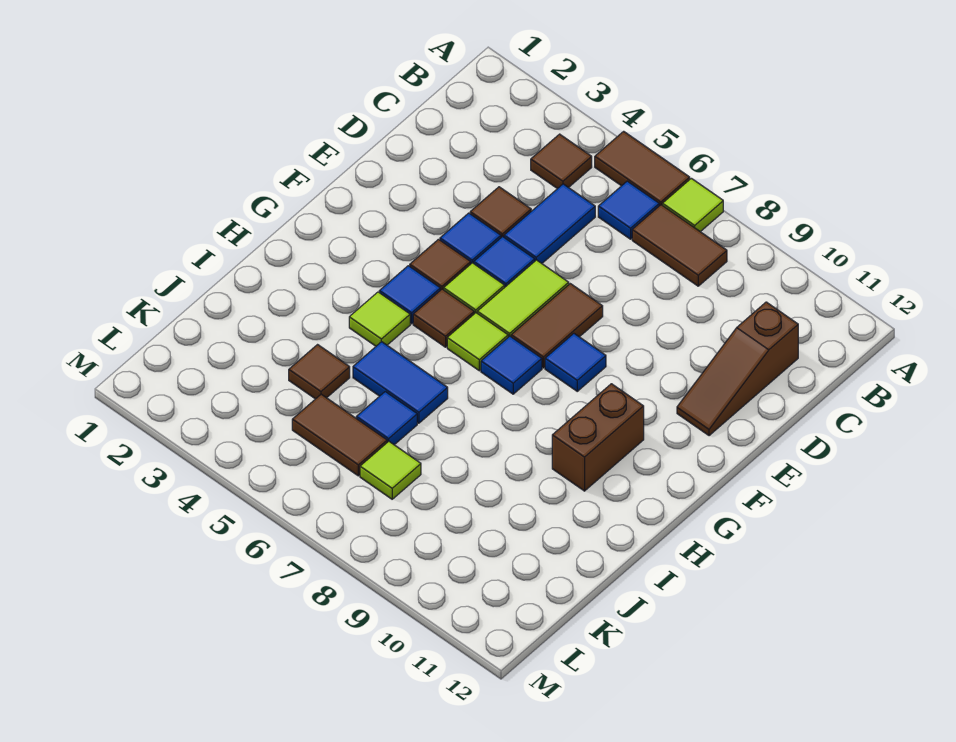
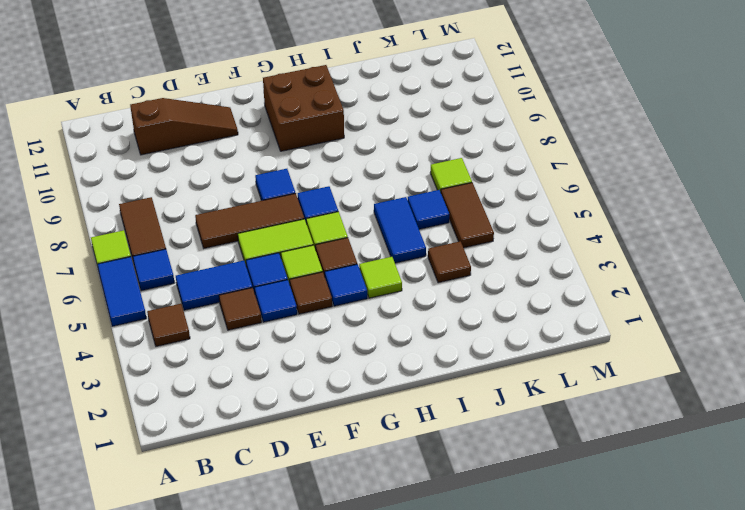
brown 1x2 tile [595,131,690,206] -> blue 1x2 tile [97,257,146,326]
brown 1x2 tile [511,284,603,368] -> brown 1x3 tile [195,194,304,248]
brown 1x2 brick [552,384,644,491] -> brown 2x2 brick [263,65,344,151]

